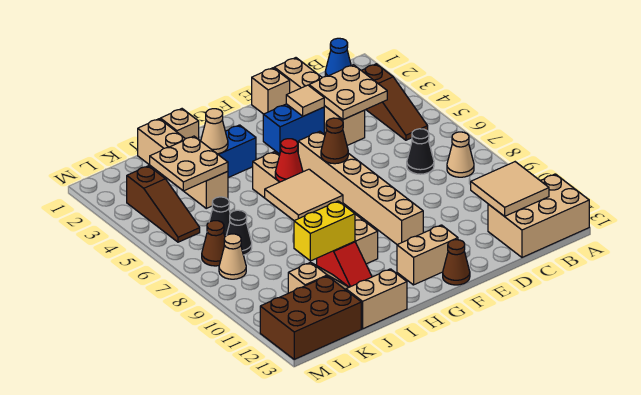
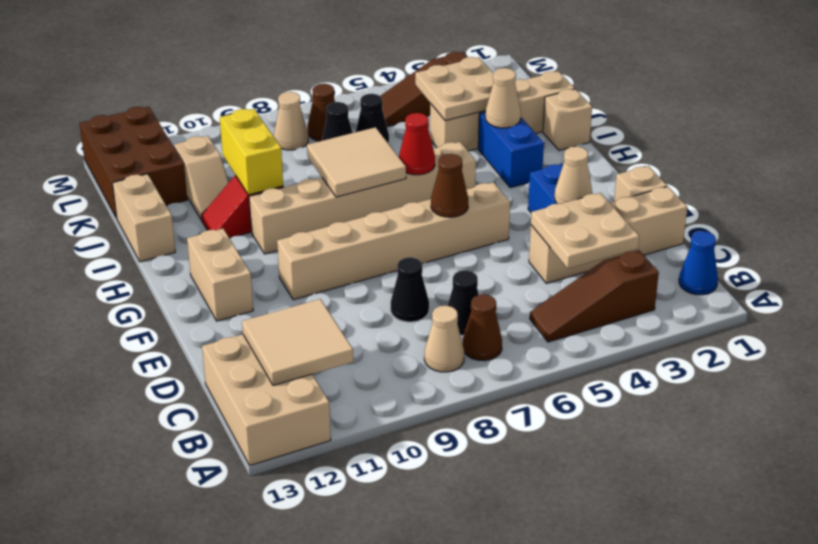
none -> black 1x1 cone [391,257,429,322]
tan 1x1 tile [286,85,324,116] -> tan 1x1 cone [555,146,592,204]
brown 1x1 cone [443,240,470,285] -> brown 1x1 cone moved to [463,294,502,361]

